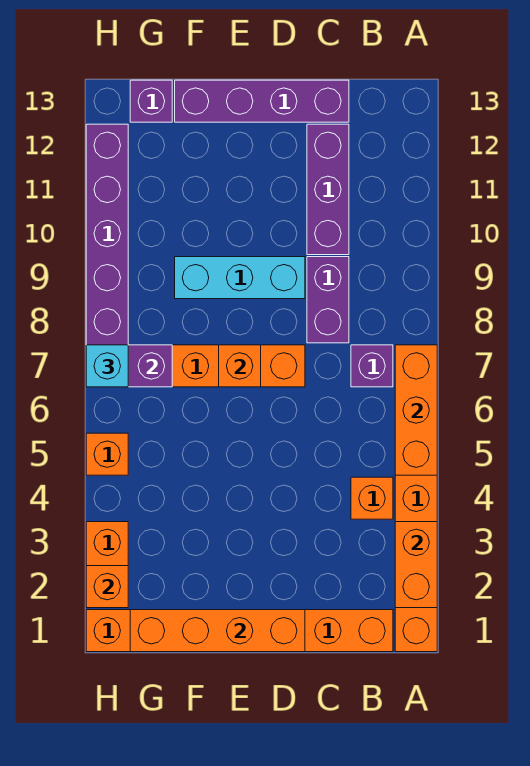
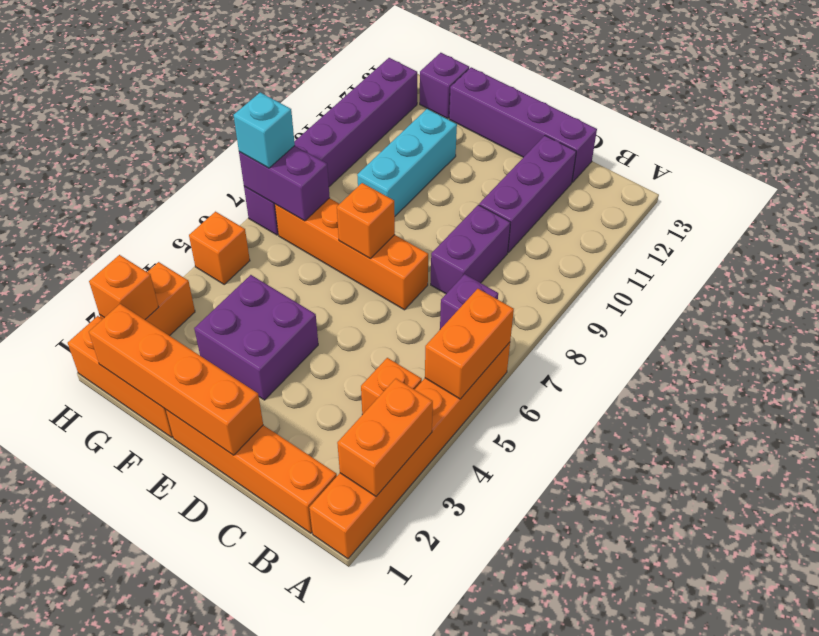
orange 1x3 brick [395,345,437,475] -> orange 1x2 brick [425,289,514,399]
cyan 1x3 brick [175,257,305,299] -> cyan 1x3 brick turned to [357,109,457,216]
none -> purple 2x2 brick [194,275,318,400]

